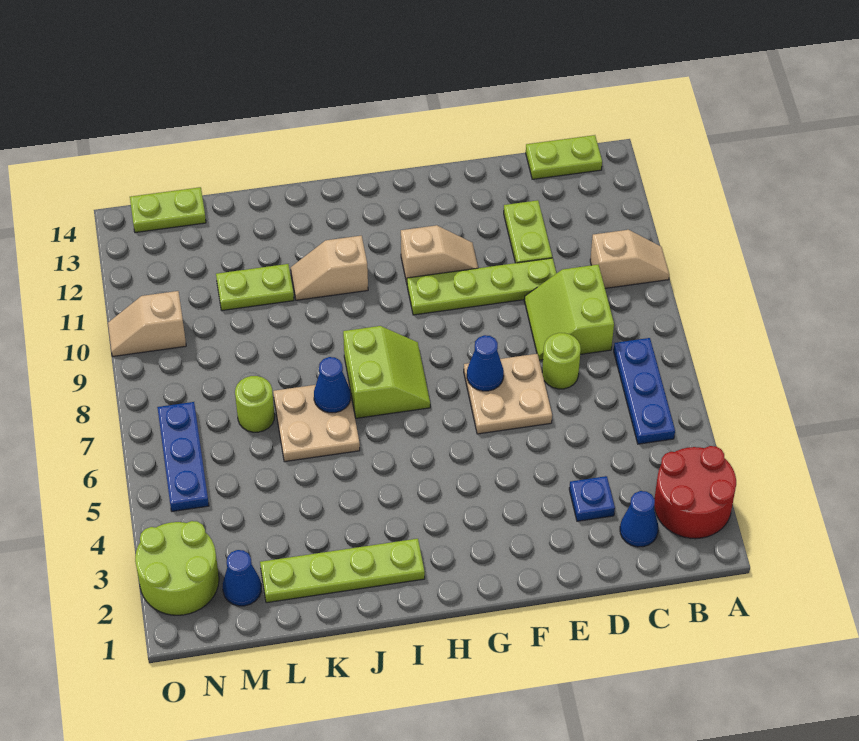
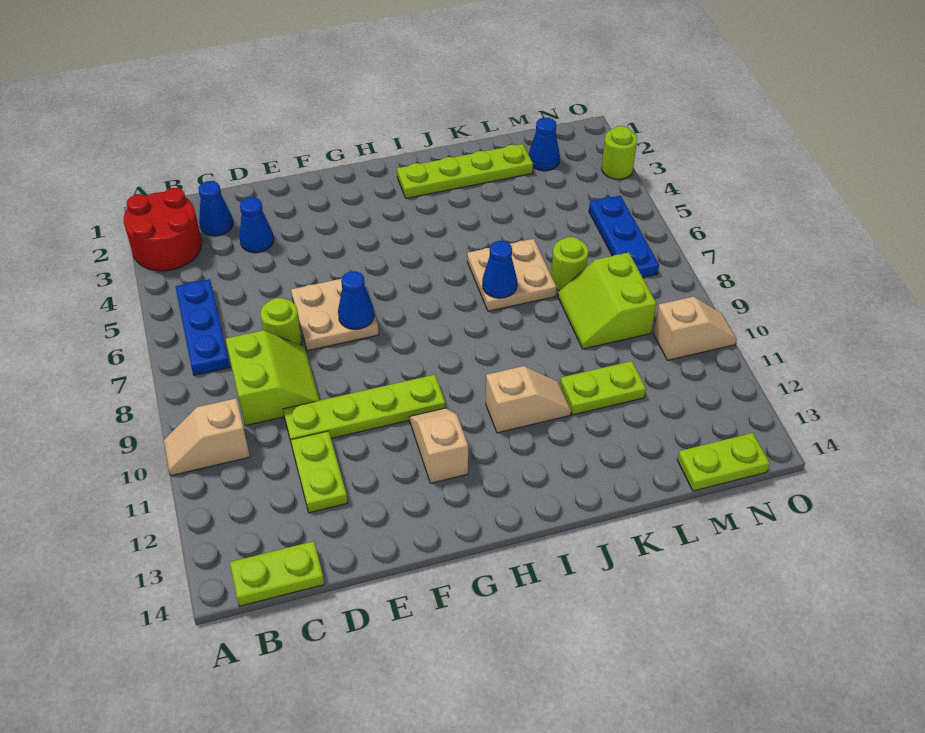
blue 1x1 plate [569,476,615,521] -> blue 1x1 cone [240,197,274,253]
tan 1x2 slope [401,225,478,283] -> tan 1x2 slope turned to [410,408,468,483]
lime 2x2 slope [343,326,430,418] -> lime 2x2 slope moved to [558,252,656,349]
lime 2x2 round brick [135,521,219,615] -> lime 1x1 round brick [602,126,637,179]

